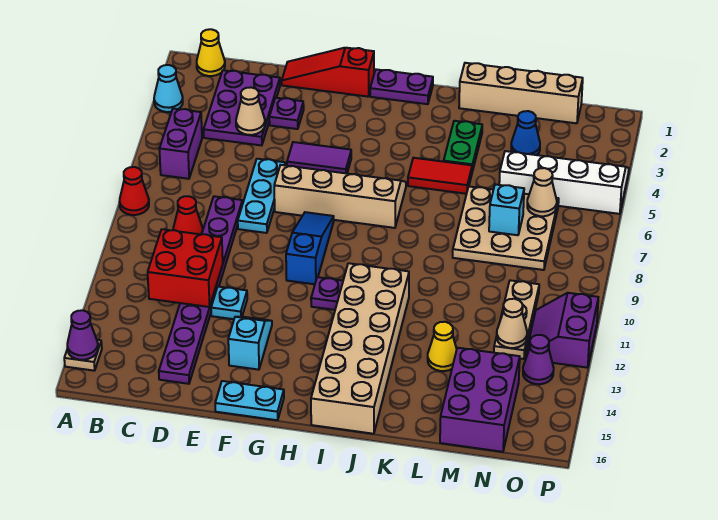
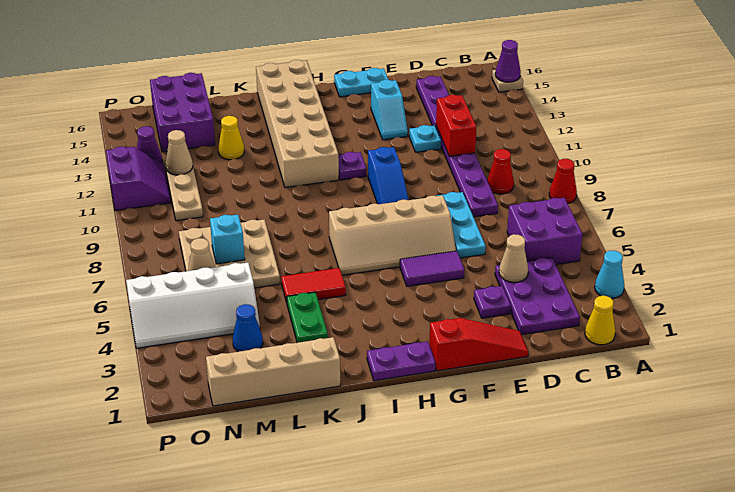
purple 1x2 brick [159,109,202,179] -> purple 2x2 brick [507,198,583,264]
red 2x2 brick [148,229,223,307] -> red 1x2 brick [436,95,476,156]

